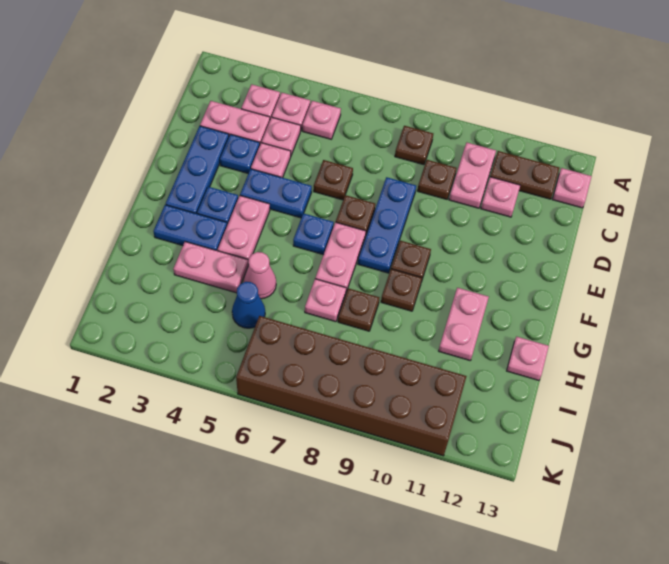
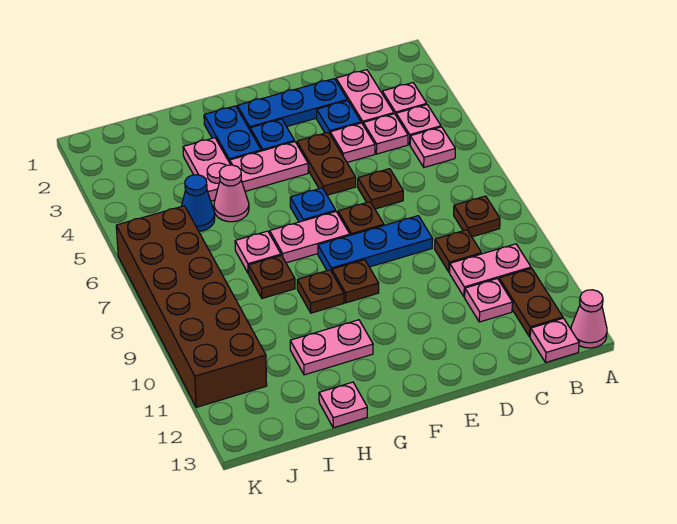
none -> pink 1x1 cone [571,290,607,348]
blue 1x2 plate [240,169,312,218] -> brown 1x2 plate [297,132,356,195]

